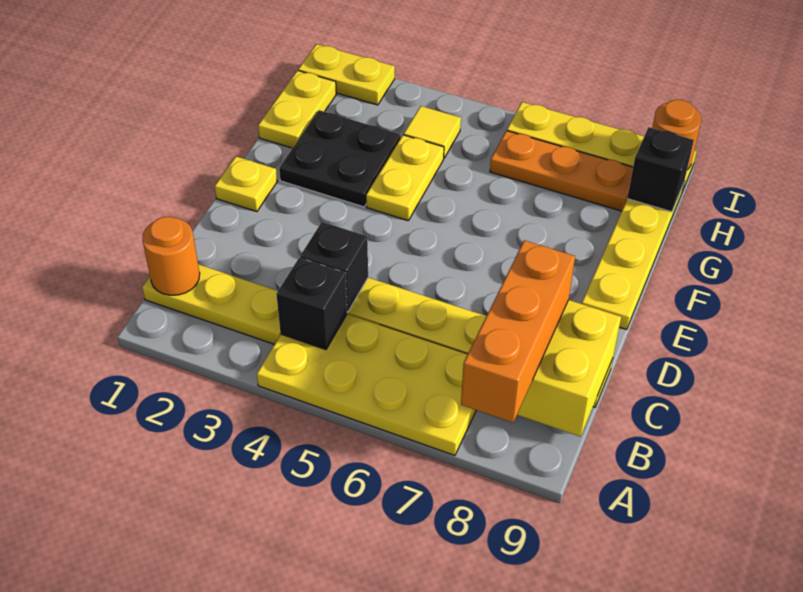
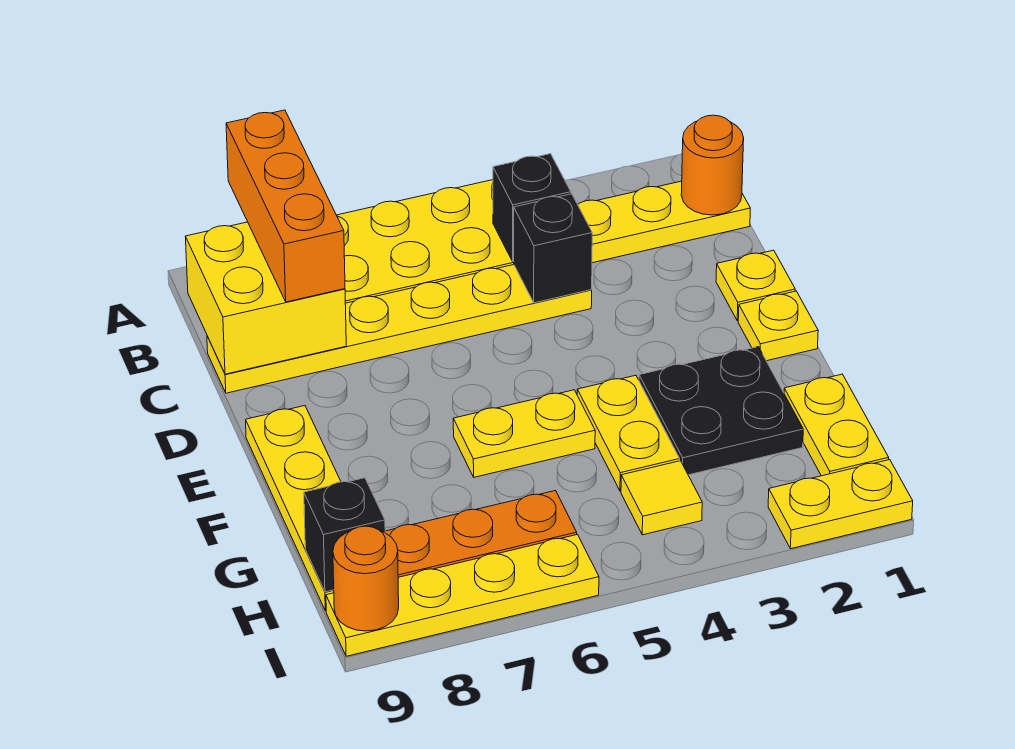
none -> yellow 1x1 plate [716,250,795,321]
none -> yellow 1x2 plate [453,390,595,477]

